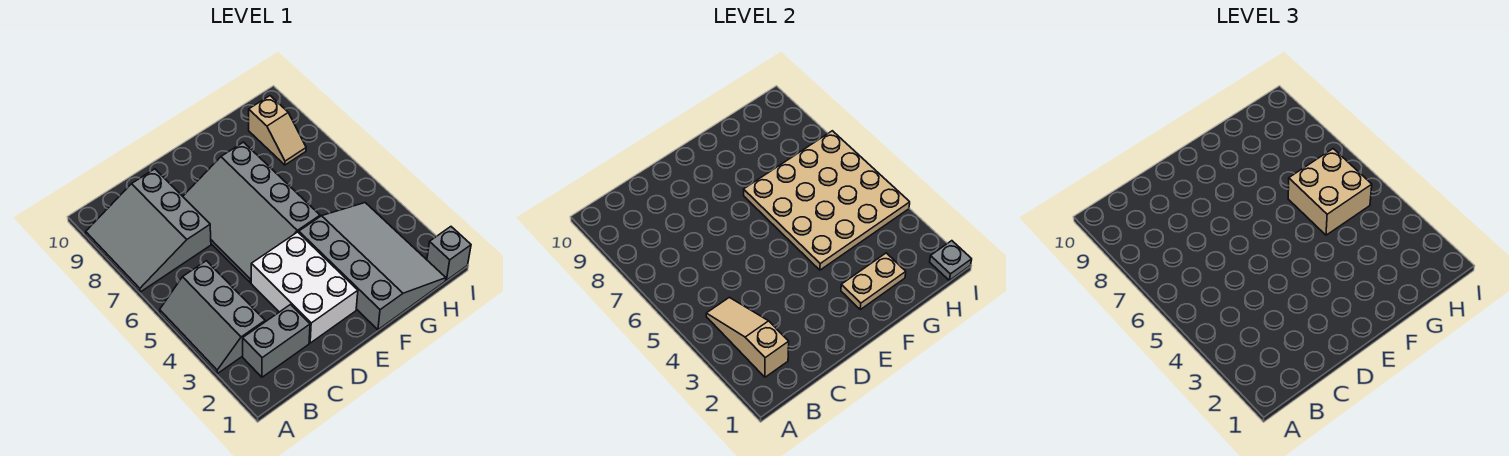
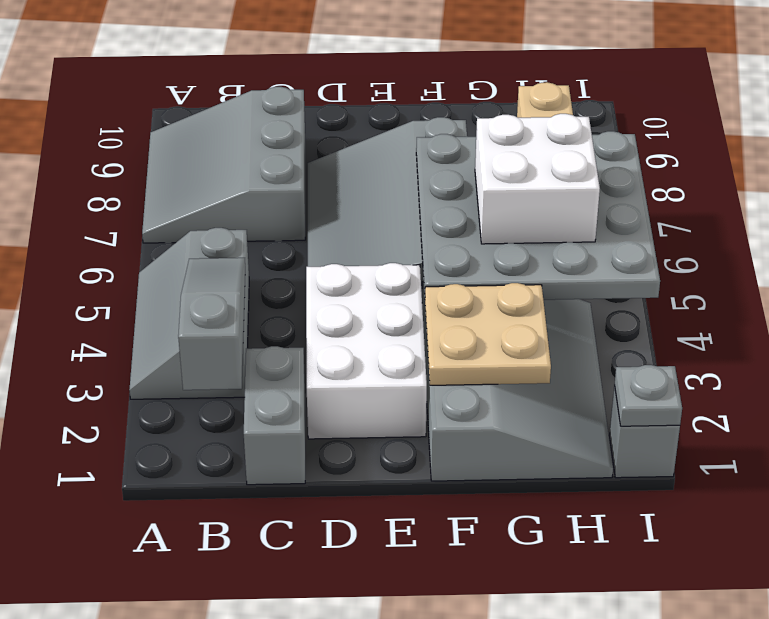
grey 1x2 brick [243,305,310,377] -> grey 1x2 brick turned to [244,346,305,485]
tan 1x3 slope [706,297,789,377] -> grey 1x3 slope [178,258,245,390]
tan 1x2 plate [841,253,906,309] -> tan 2x2 plate [425,283,551,385]
tan 4x4 plate [744,131,910,270] -> grey 4x4 plate [416,131,660,300]
tan 2x2 brick [1288,149,1372,235] -> white 2x2 brick [475,114,600,244]

